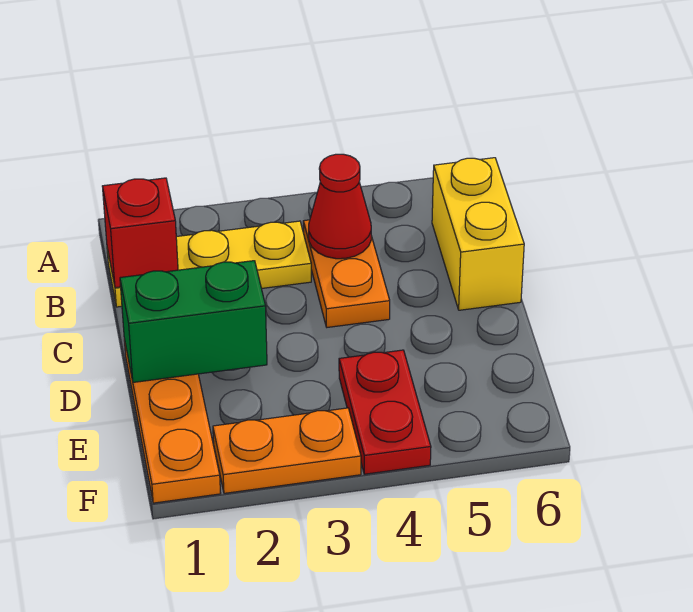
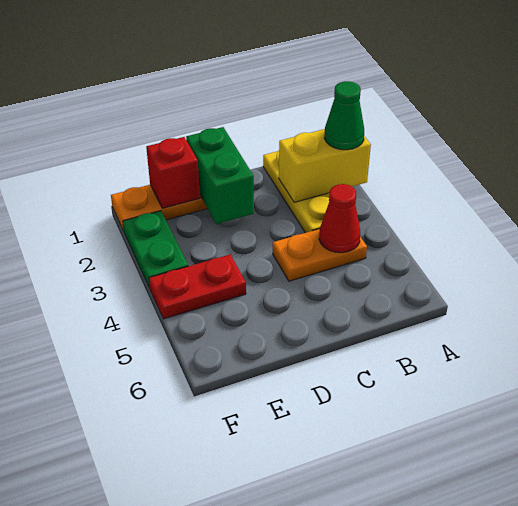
none -> green 1x1 cone [324,81,364,150]
red 1x1 brick [102,178,178,288] -> red 1x1 brick moved to [146,137,200,208]
yellow 1x2 brick [432,158,524,310] -> yellow 1x2 brick moved to [279,129,371,202]
orange 1x2 plate [213,408,361,493] -> green 1x2 plate [123,211,188,288]

